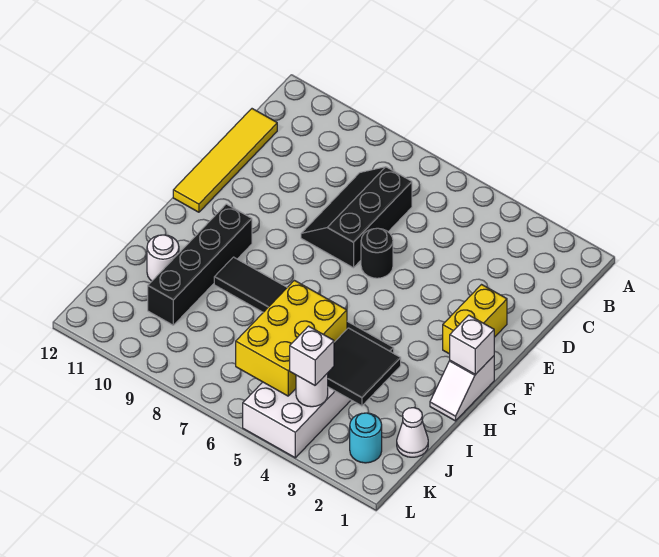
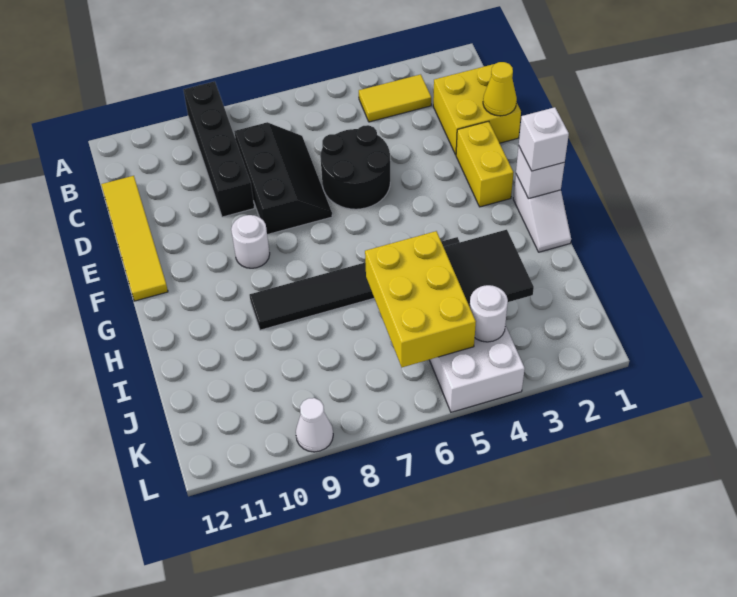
none -> yellow 1x2 tile [359,74,431,122]
none -> yellow 2x2 brick [433,64,521,155]
black 2x3 slope [301,167,412,268] -> black 2x3 slope turned to [234,122,332,235]
none -> yellow 1x1 cone [483,62,517,116]
black 1x1 round brick [361,228,393,278] -> black 2x2 round brick [320,125,390,209]
black 1x4 brick [148,204,252,325] -> black 1x4 brick moved to [183,81,254,217]
white 1x1 round brick [147,235,179,281] -> white 1x1 round brick moved to [231,215,270,268]
white 1x1 cone [397,408,428,457] -> white 1x1 cone moved to [296,398,333,452]
cyan 1x1 round brick [350,413,382,463] -> none
white 1x1 brick [290,326,334,385] -> white 1x1 brick moved to [519,107,569,171]

